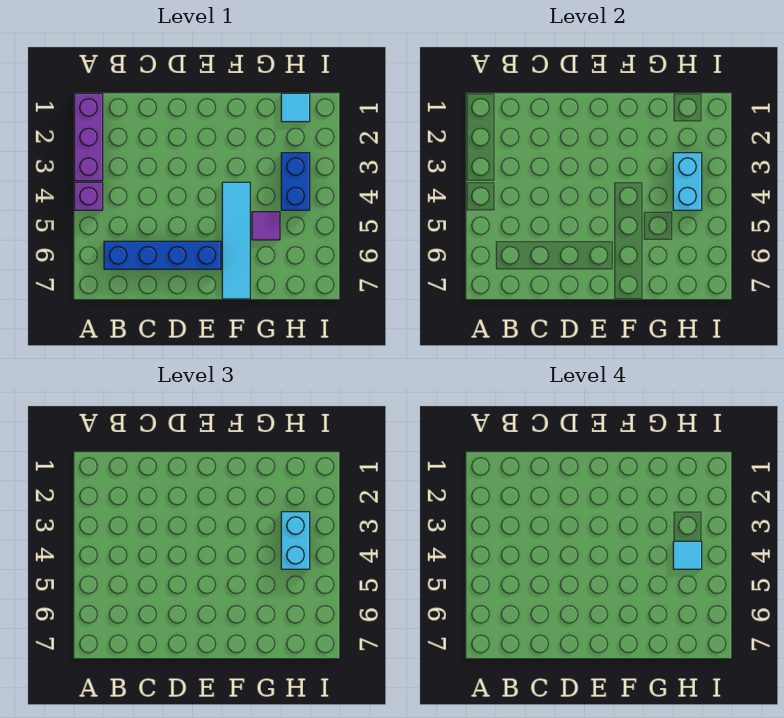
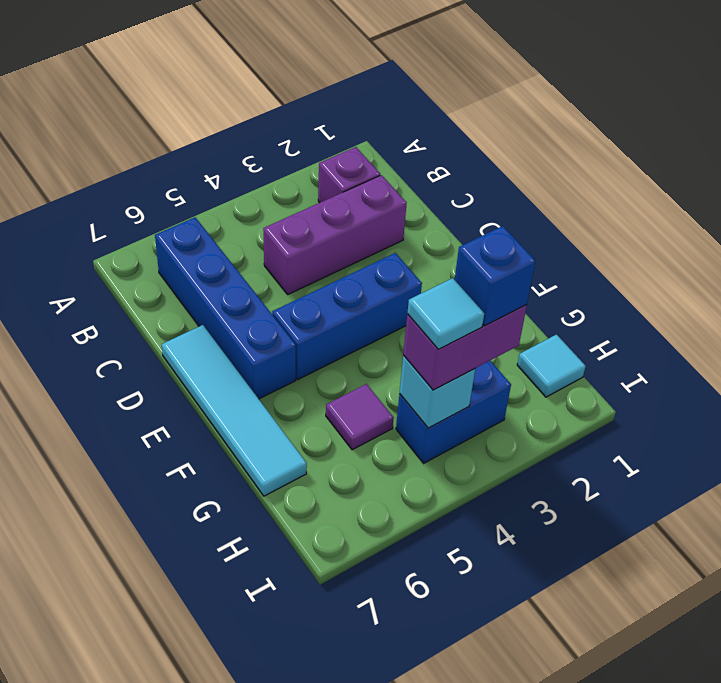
purple 1x3 brick [74,93,103,181] -> purple 1x3 brick moved to [263,175,407,294]
purple 1x1 brick [74,182,103,210] -> purple 1x1 brick moved to [318,147,380,203]
none -> blue 1x3 brick [272,253,422,379]
cyan 1x4 tile [222,182,250,299] -> cyan 1x4 tile turned to [162,325,307,496]
cyan 1x2 brick [673,153,702,210] -> cyan 1x1 brick [400,355,475,428]
cyan 1x2 brick [281,512,310,569] -> purple 1x2 brick [403,305,527,390]
none -> blue 1x1 brick [455,226,535,326]

